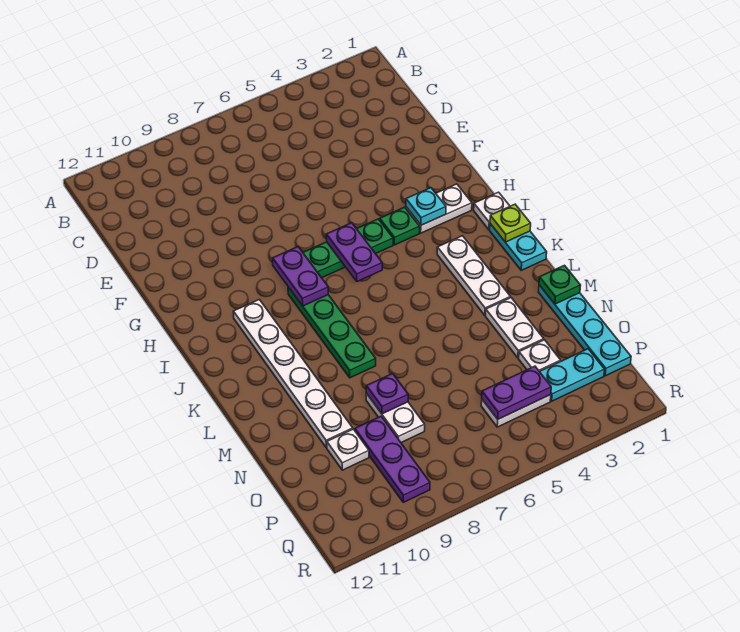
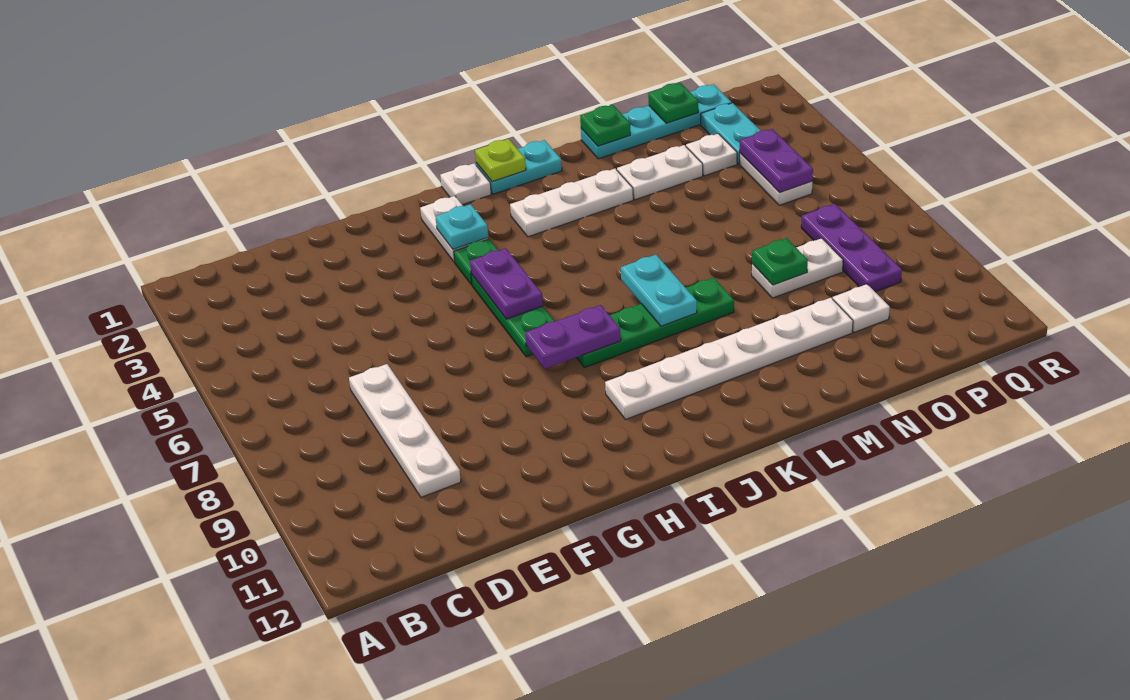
none -> white 1x4 plate [349,364,461,497]
purple 1x2 plate [326,223,382,281] -> purple 1x2 plate turned to [470,248,543,319]
none -> cyan 1x2 plate [621,255,697,326]
purple 1x1 plate [366,374,408,414] -> green 1x1 plate [752,238,808,285]
none -> green 1x1 plate [648,83,698,123]
purple 1x3 plate [355,416,430,502] -> purple 1x3 plate turned to [801,204,902,292]

